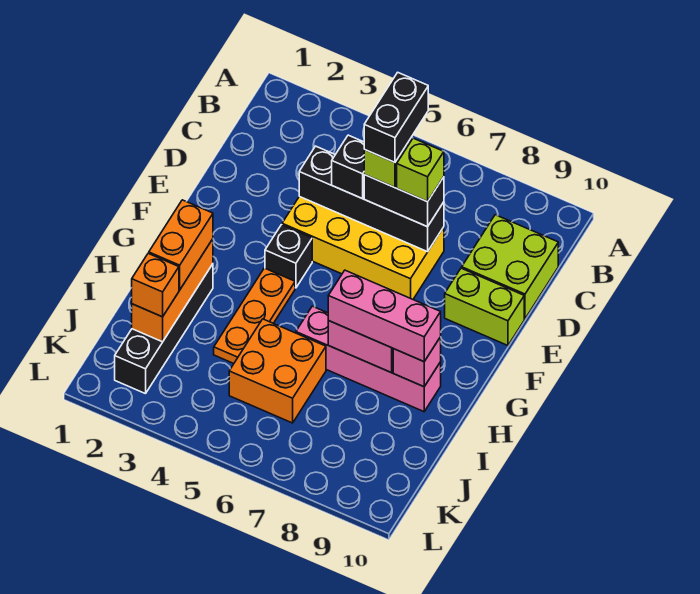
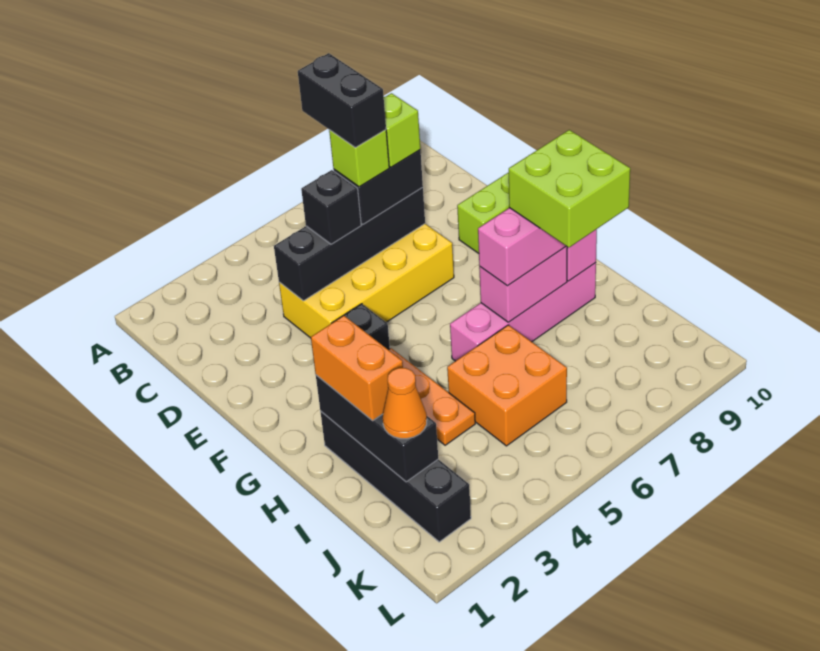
lime 2x2 brick [462,215,558,319] -> lime 2x2 brick moved to [509,130,630,247]
orange 1x3 brick [132,239,213,342] -> black 1x3 brick [316,375,438,482]
orange 1x1 brick [132,253,179,317] -> orange 1x1 cone [383,368,427,439]

